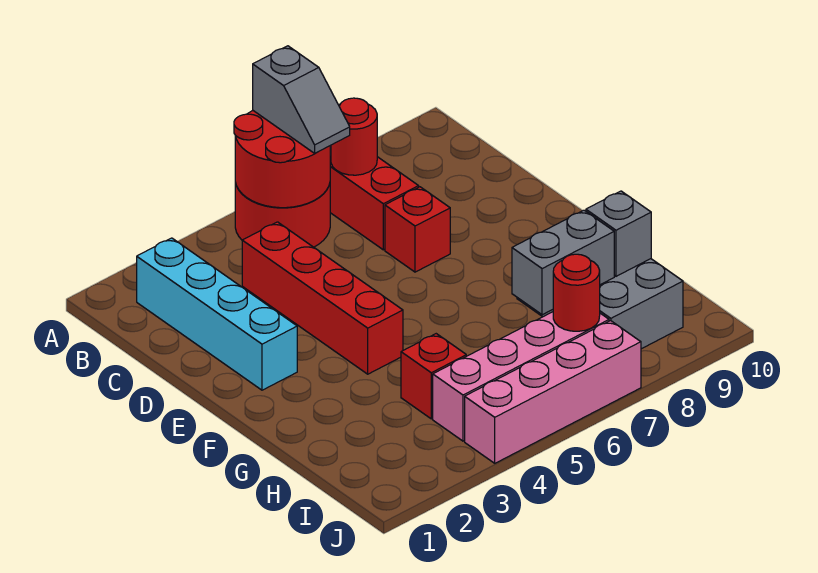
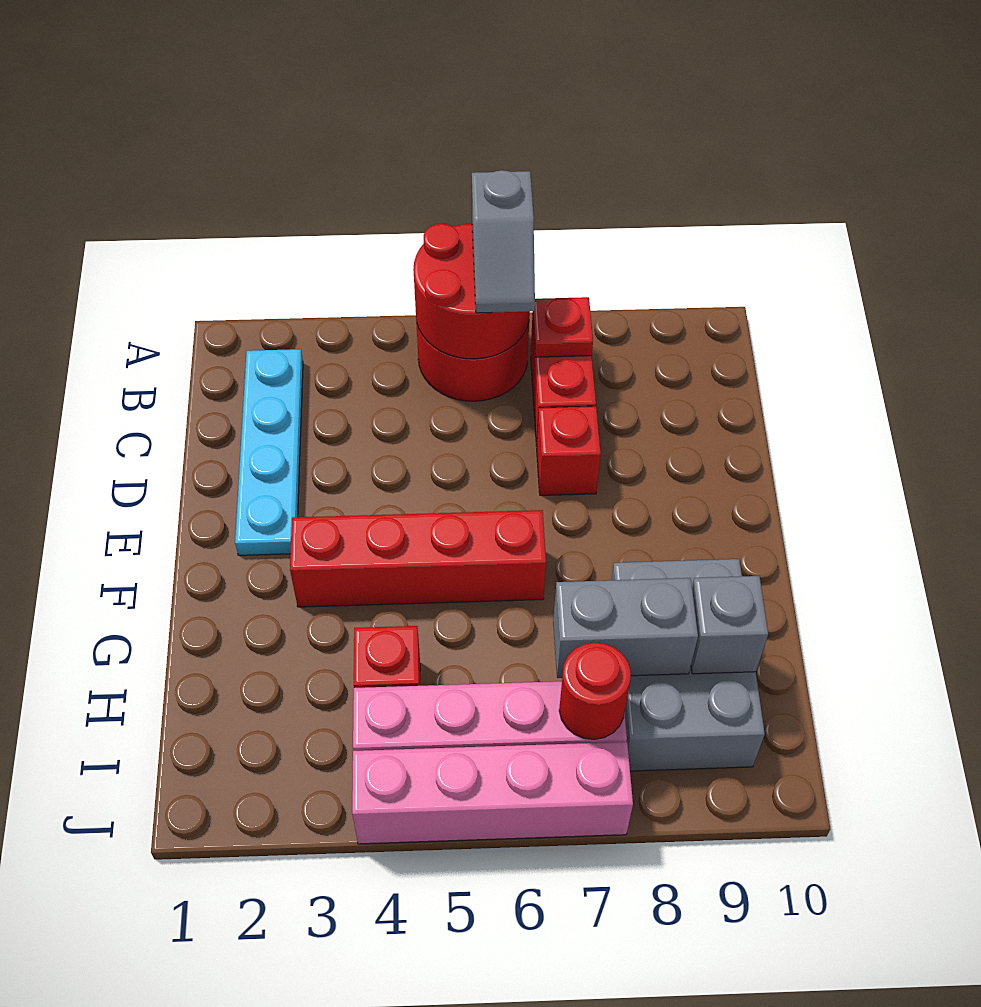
cyan 1x4 brick [137,238,297,390] -> cyan 1x4 plate [235,349,303,555]
red 1x1 round brick [331,98,377,175] -> red 1x1 plate [532,297,593,357]
red 1x4 brick [242,222,403,374] -> red 1x4 brick turned to [290,510,546,607]

